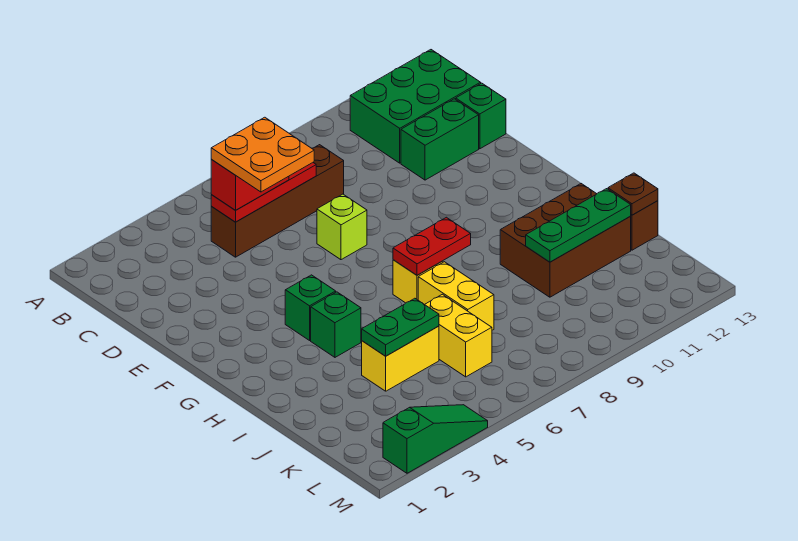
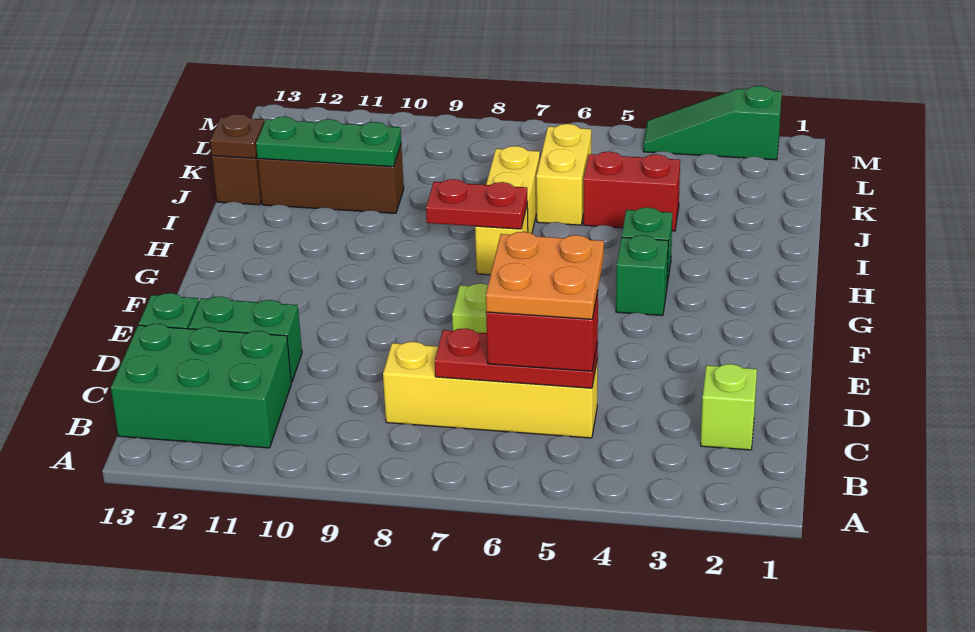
none -> lime 1x1 brick [701,364,757,450]
brown 1x4 brick [211,145,344,257] -> yellow 1x4 brick [383,342,598,438]
brown 2x3 brick [500,184,631,297] -> brown 1x3 brick [258,145,404,213]
yellow 1x2 brick [362,326,439,391] -> red 1x2 brick [583,152,680,231]
green 1x2 plate [362,298,439,356] -> none

